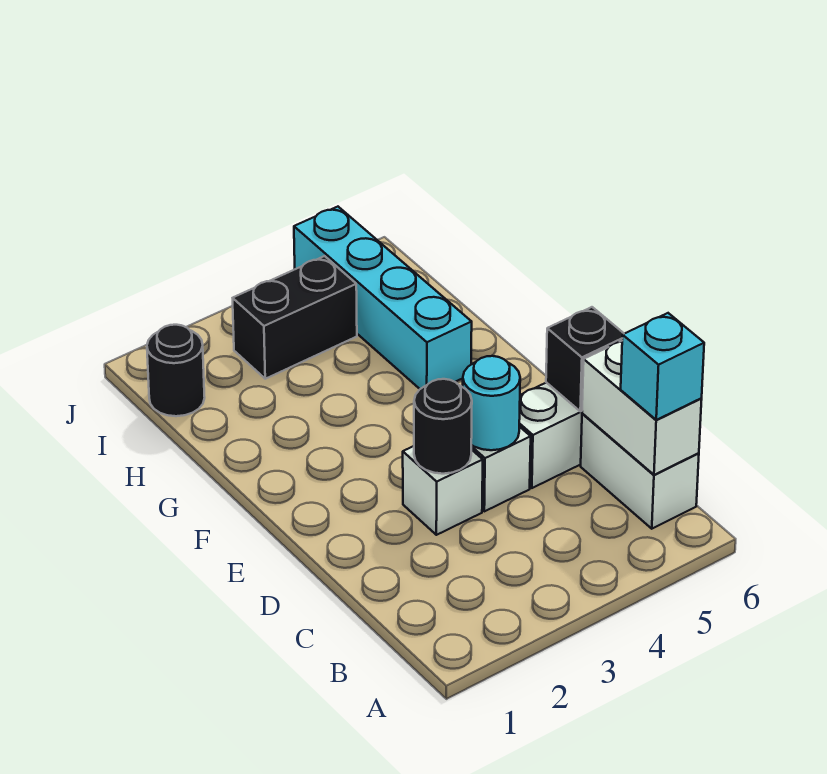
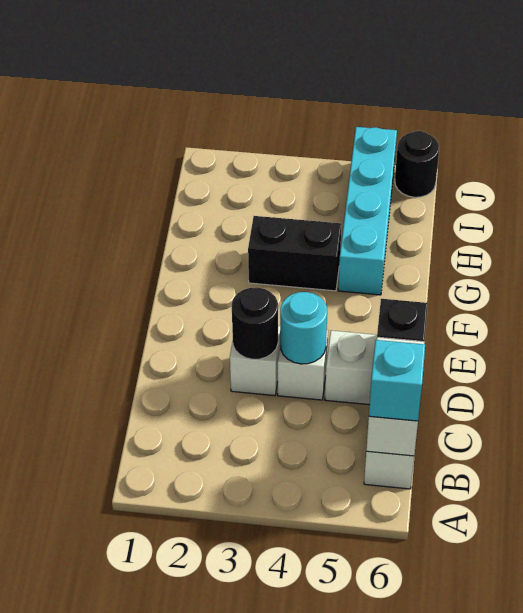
black 1x1 round brick [147,325,205,416] -> black 1x1 round brick moved to [395,131,439,197]
black 1x2 brick [233,256,357,379] -> black 1x2 brick moved to [248,216,342,291]

